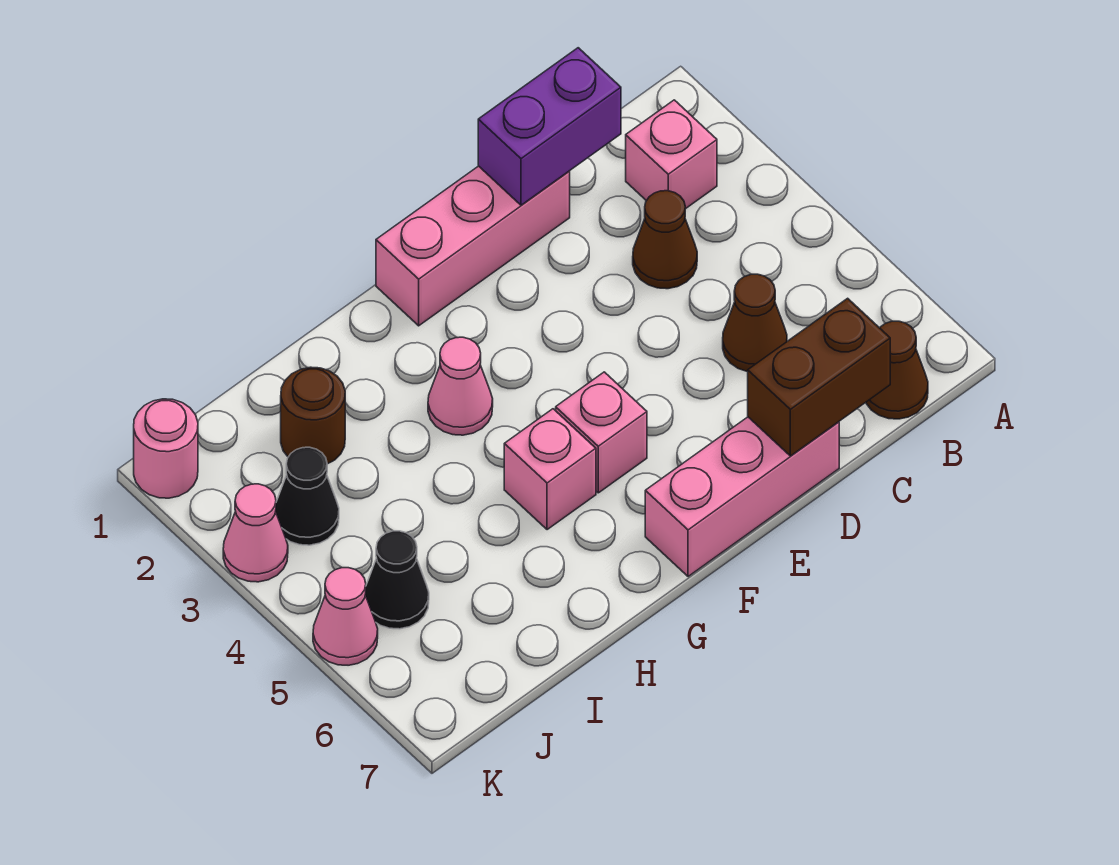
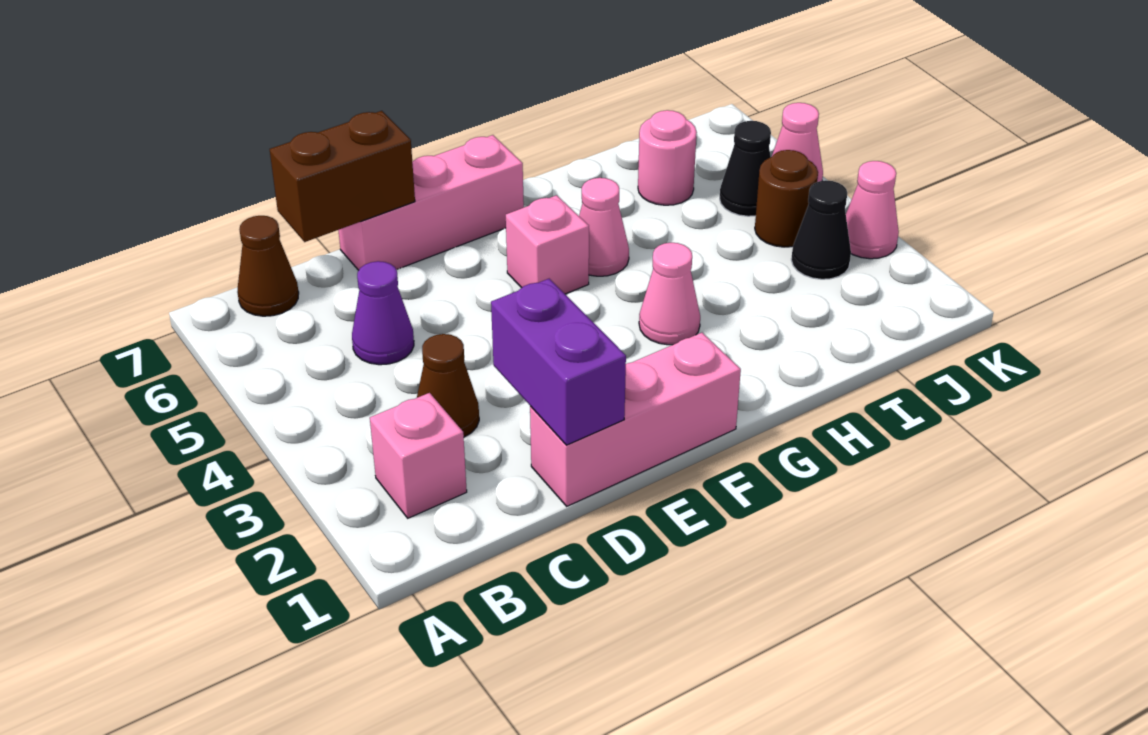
purple 1x2 brick [478,48,621,205] -> purple 1x2 brick turned to [491,279,626,445]
brown 1x1 cone [723,274,787,372] -> purple 1x1 cone [352,261,414,365]
pink 1x1 brick [504,409,596,530] -> pink 1x1 cone [579,178,629,276]
brown 1x1 round brick [281,367,345,464] -> brown 1x1 round brick moved to [755,150,818,247]
pink 1x1 round brick [134,399,198,498] -> pink 1x1 round brick moved to [638,110,697,205]

